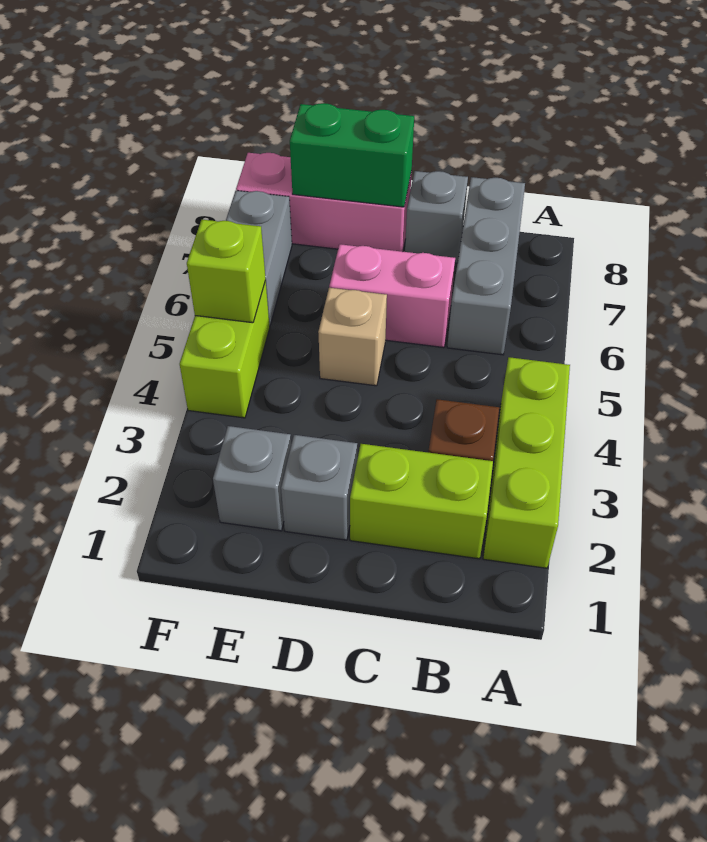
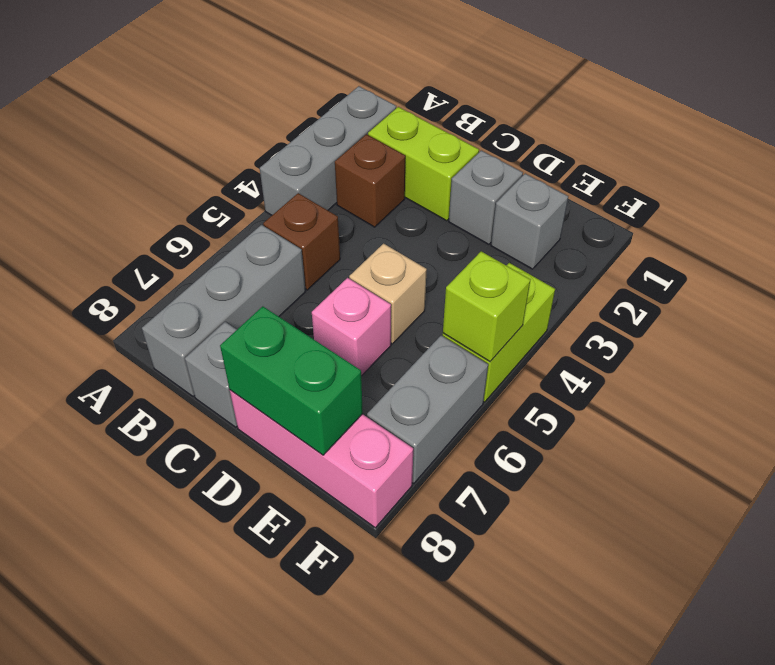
lime 1x3 brick [483,357,570,568] -> grey 1x3 brick [260,86,396,215]
none -> brown 1x1 brick [263,193,340,290]
pink 1x2 brick [329,244,455,347] -> pink 1x1 brick [312,278,391,376]

